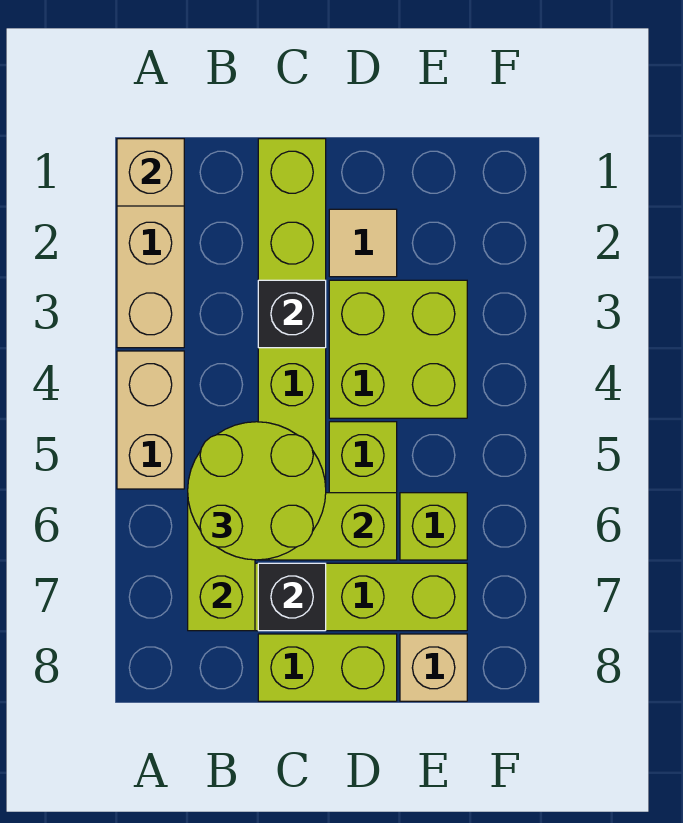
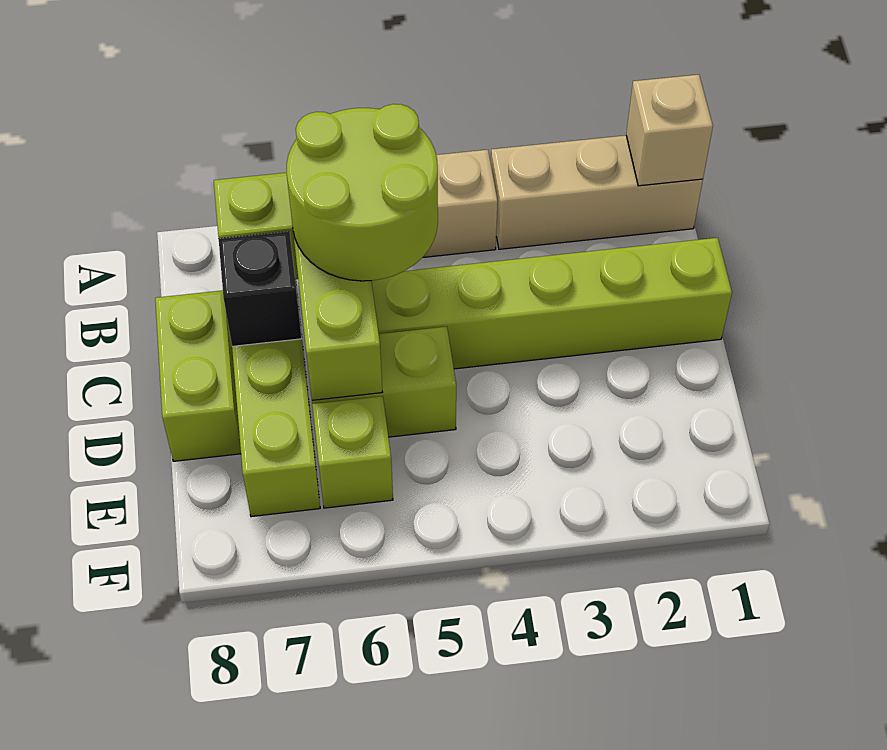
black 1x1 brick [258,280,326,348] -> none
tan 1x1 tile [329,209,397,277] -> none
lime 2x2 brick [329,280,467,418] -> none
tan 1x1 brick [400,634,467,701] -> none

